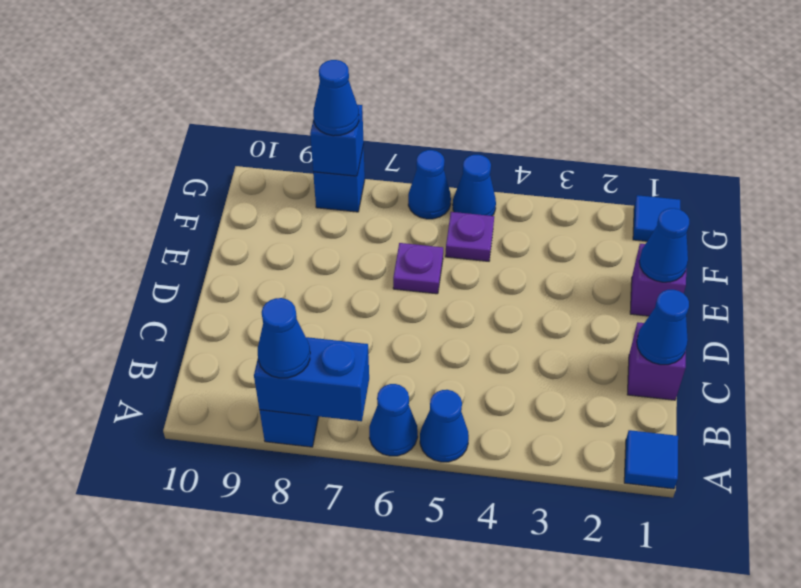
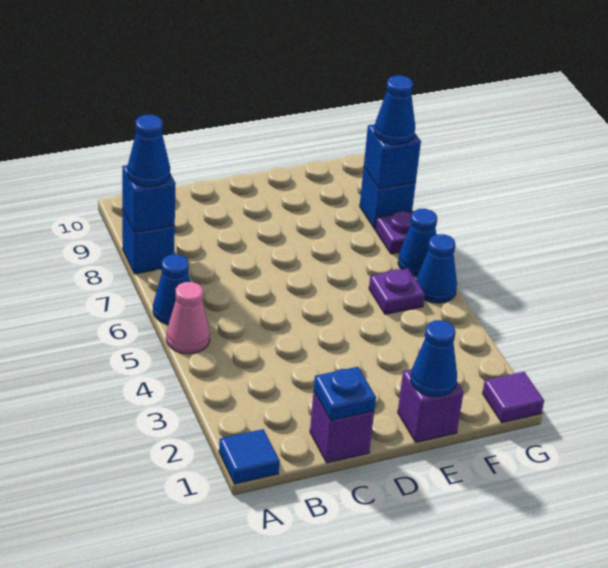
blue 1x1 cone [420,390,469,462] -> pink 1x1 cone [166,282,210,354]
blue 1x2 brick [254,337,369,421] -> blue 1x1 brick [122,165,176,233]
blue 1x1 cone [637,290,689,365] -> blue 1x1 plate [314,367,376,421]
purple 1x1 plate [393,243,443,294] -> purple 1x1 plate moved to [375,211,414,254]
blue 1x1 tile [633,195,680,241] -> purple 1x1 tile [482,372,544,423]

